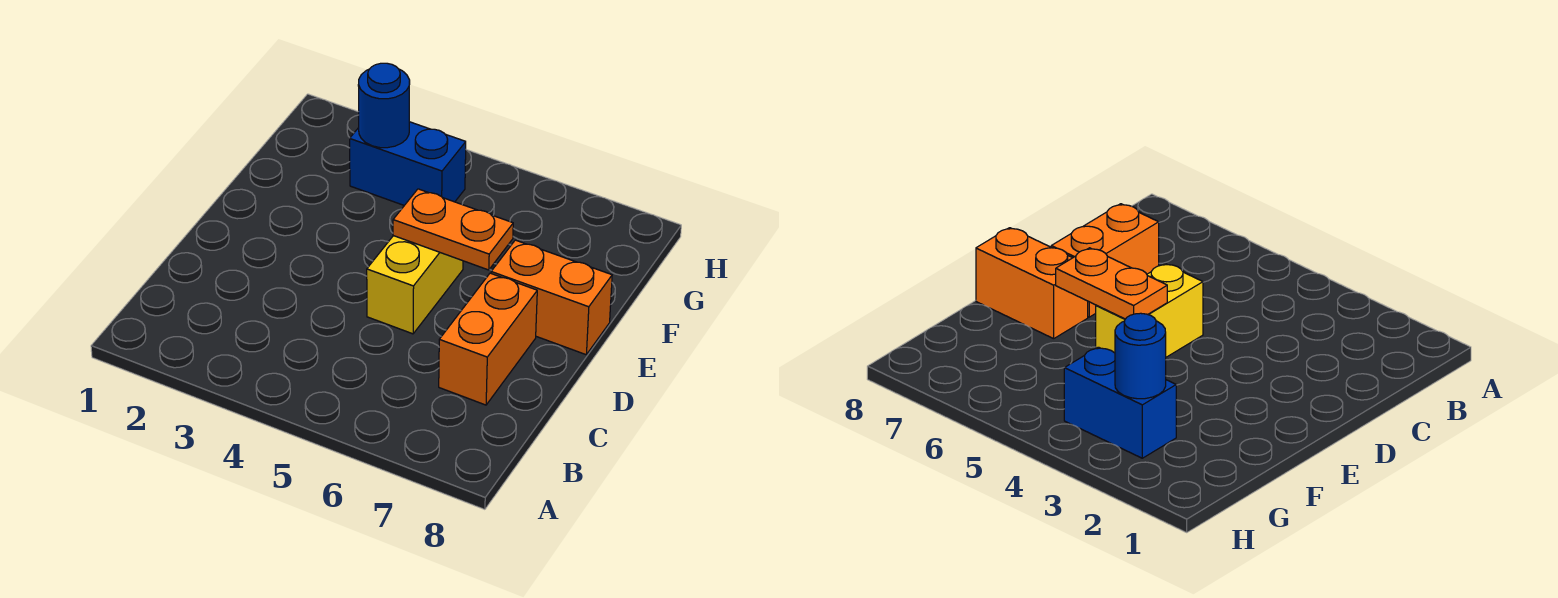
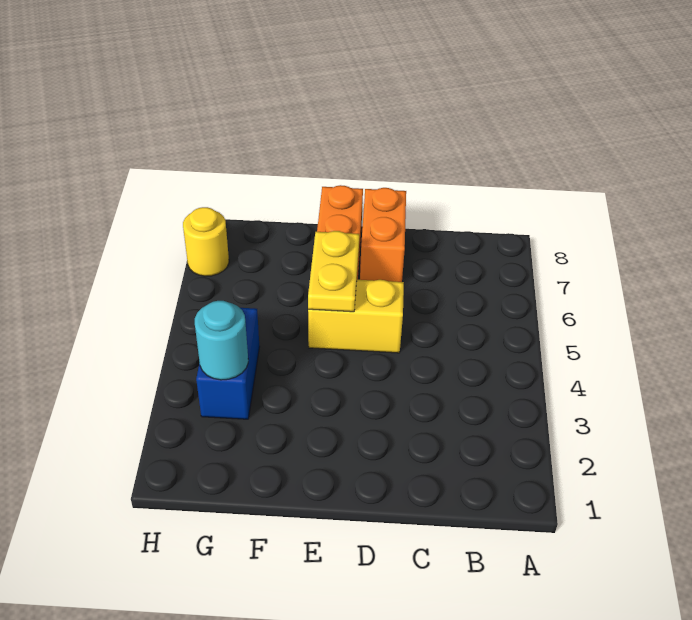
orange 1x2 brick [439,273,537,405] -> orange 1x2 brick turned to [360,188,406,282]
orange 1x2 plate [393,189,513,270] -> yellow 1x2 plate [308,231,359,312]
blue 1x1 round brick [358,63,410,148] -> cyan 1x1 round brick [195,301,248,380]
none -> yellow 1x1 round brick [183,207,229,276]

